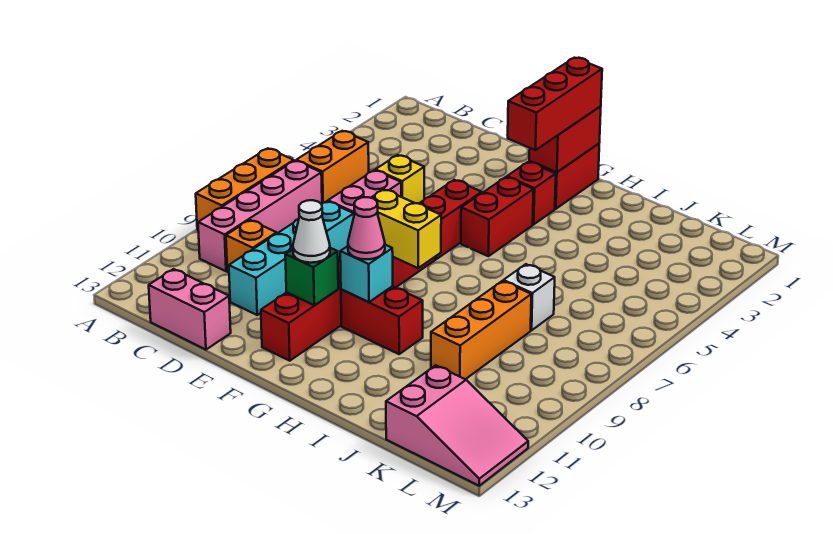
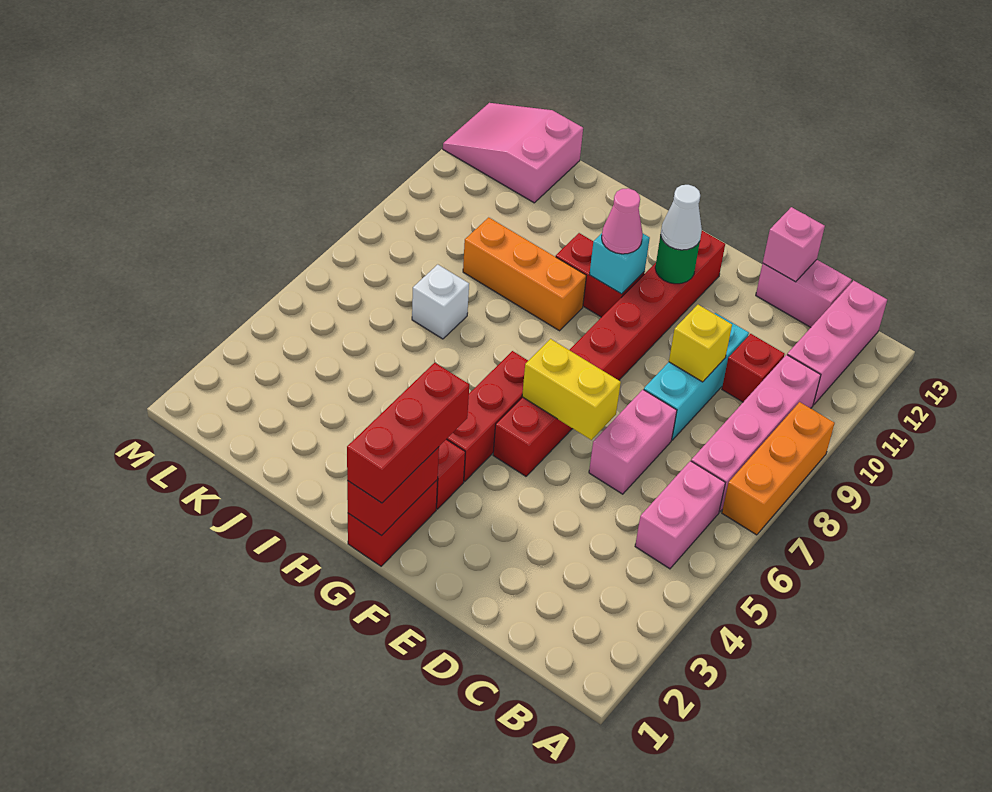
orange 1x2 brick [296,131,369,203] -> pink 1x2 brick [635,461,725,569]
none -> pink 1x3 brick [787,280,887,405]
orange 1x1 brick [226,220,277,273] -> red 1x1 brick [722,334,784,402]
yellow 1x1 brick [375,155,424,204] -> yellow 1x1 brick moved to [669,305,732,382]
cyan 1x4 brick [229,201,354,315] -> cyan 1x3 brick [644,313,749,440]
none -> pink 1x1 brick [763,207,825,282]
yellow 1x2 brick [371,189,441,268] -> yellow 1x2 brick moved to [522,339,621,440]
green 1x1 brick [285,248,338,305] -> green 1x1 round brick [655,235,700,284]
red 1x2 brick [461,177,534,256] -> red 1x3 brick [447,351,528,481]
orange 1x3 brick [431,281,531,379] -> orange 1x3 brick turned to [463,217,586,331]

